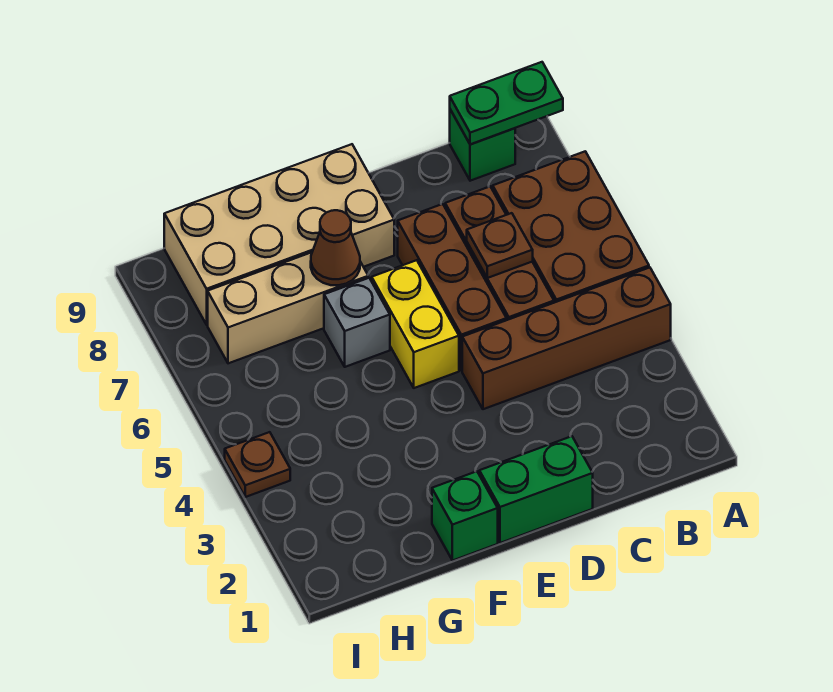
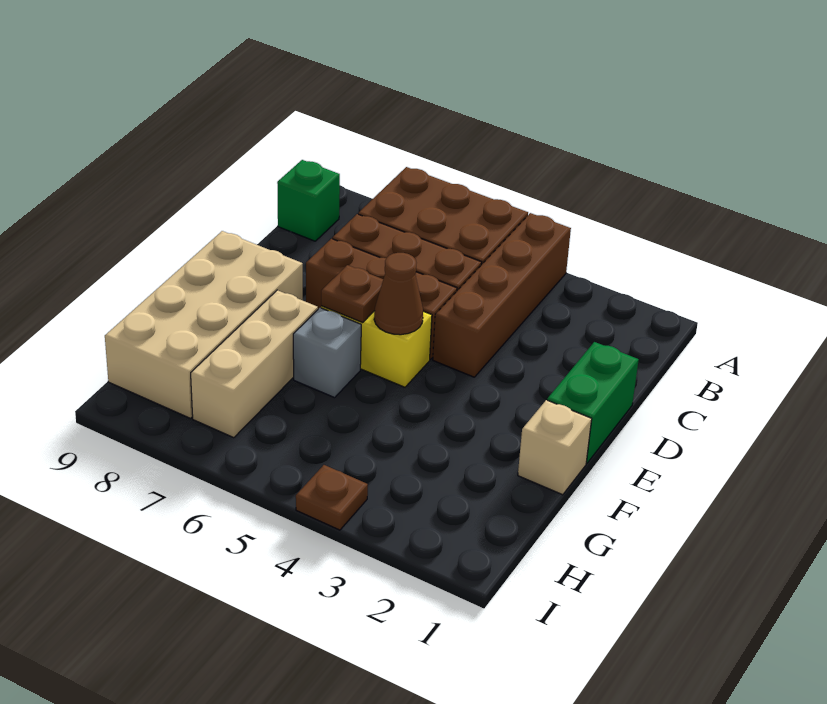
green 1x2 plate [450,62,563,145] -> none
brown 1x1 plate [467,213,533,278] -> brown 1x1 plate moved to [321,265,383,322]
green 1x1 brick [432,471,498,561] -> tan 1x1 brick [518,400,592,495]
brown 1x1 cone [311,210,360,285] -> brown 1x1 cone moved to [374,253,423,335]

